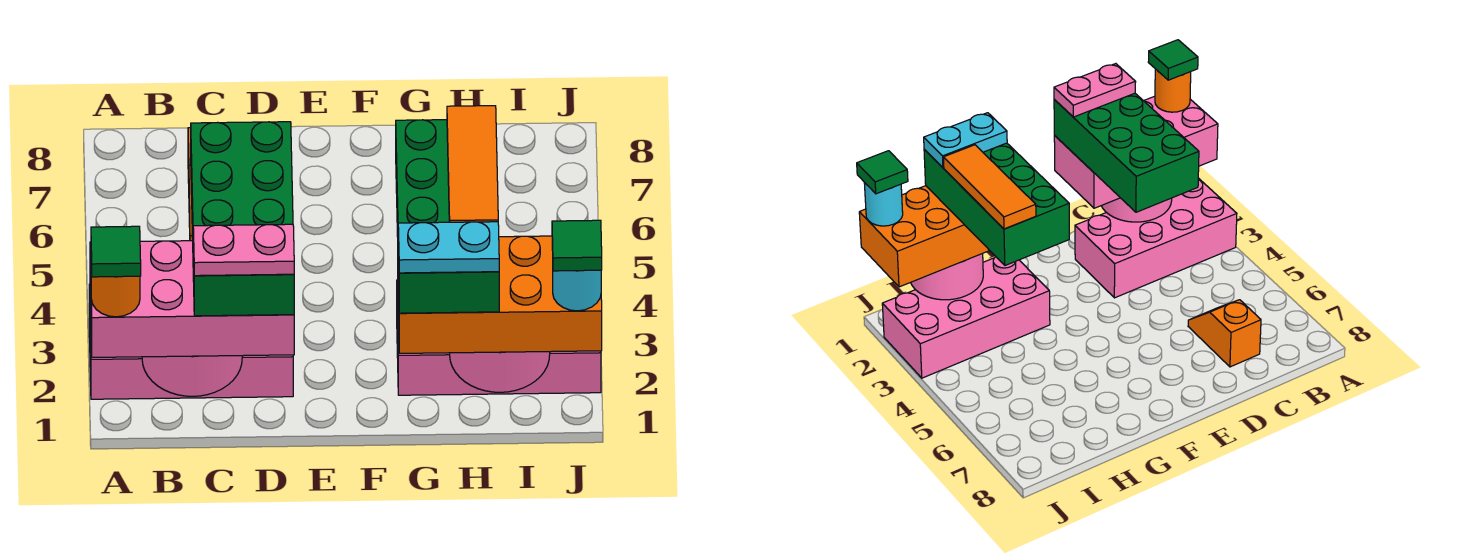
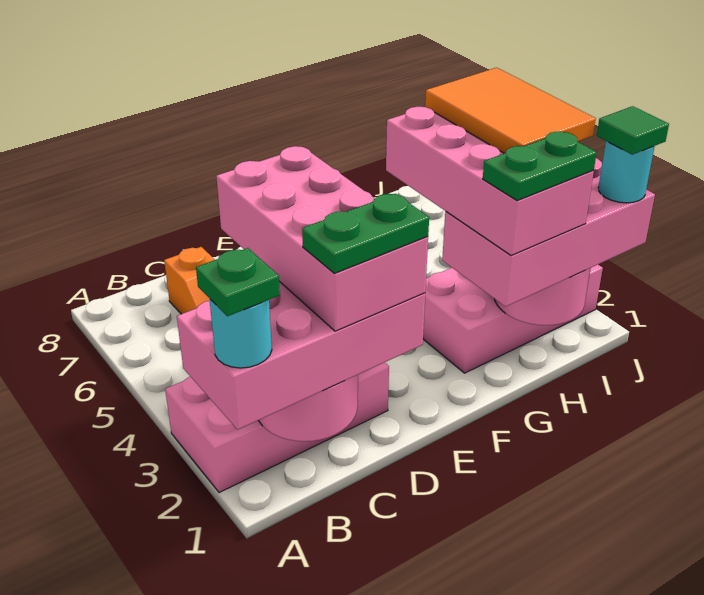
orange 1x1 round brick [91,265,140,317] -> cyan 1x1 round brick [209,298,272,368]
green 1x1 tile [91,226,141,277] -> green 1x1 plate [196,248,280,316]
green 2x4 brick [191,122,294,316] -> pink 2x4 brick [216,146,428,331]
pink 1x2 plate [193,224,294,276] -> green 1x2 plate [302,194,429,274]
orange 2x4 brick [398,236,602,353] -> pink 2x4 brick [442,158,655,307]
green 2x4 brick [396,120,499,313] -> pink 2x4 brick [386,107,594,256]
cyan 1x2 plate [398,222,499,273] -> green 1x2 plate [483,132,597,201]
orange 1x3 tile [447,106,498,222] -> orange 2x3 tile [425,68,596,153]

